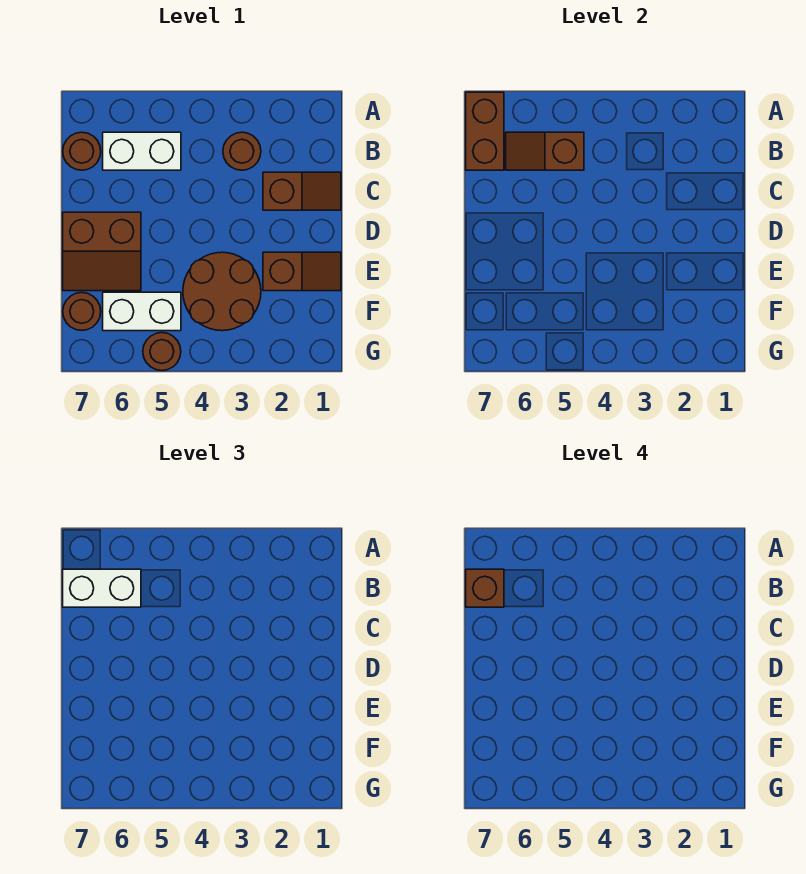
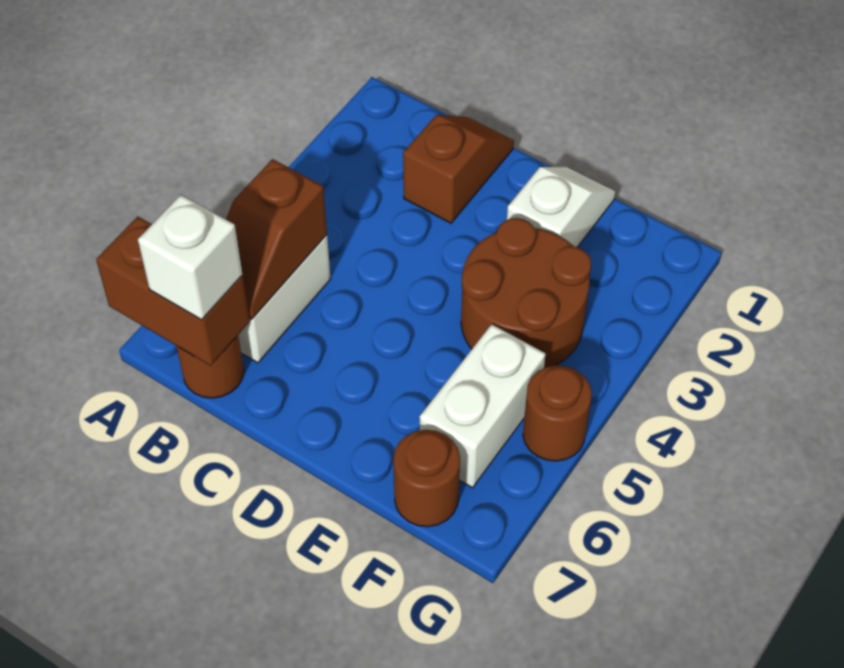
brown 1x1 round brick [223,132,261,170] -> none
white 1x2 brick [63,569,141,607] -> white 1x1 brick [138,195,242,320]
brown 1x1 brick [466,569,504,607] -> none
brown 2x2 slope [63,212,141,291] -> none
brown 1x2 slope [263,252,341,291] -> white 1x2 slope [507,167,615,247]

